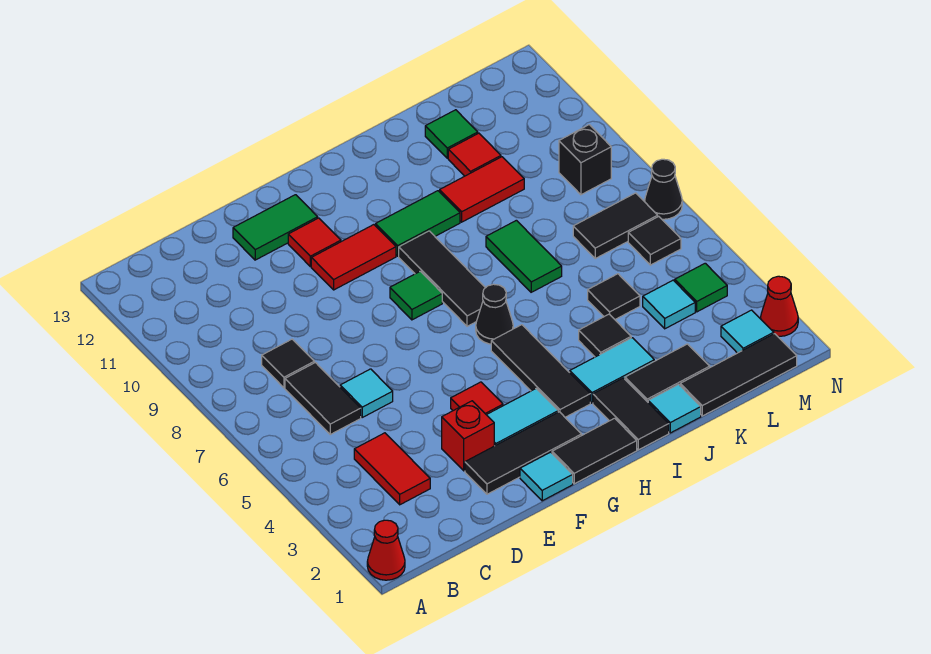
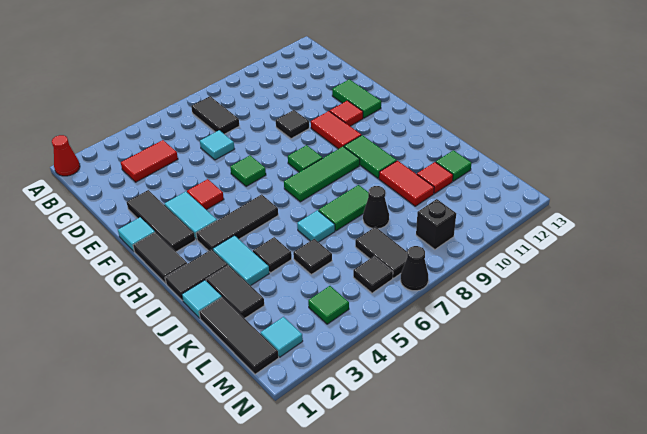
black 1x2 tile [285,363,361,434] -> black 1x2 tile turned to [191,96,239,134]
black 1x1 tile [262,339,314,388] -> black 1x1 tile moved to [276,110,309,139]
red 1x1 brick [442,401,494,471] -> none
none -> green 1x1 tile [230,156,266,186]
black 1x1 cone [476,284,513,344] -> black 1x1 cone moved to [363,186,389,229]
black 1x3 tile [399,231,485,326] -> green 1x3 tile [284,147,360,202]
cyan 1x1 tile [643,280,695,329] -> cyan 1x1 tile moved to [297,210,335,242]
red 1x1 cone [761,276,798,336] -> none

